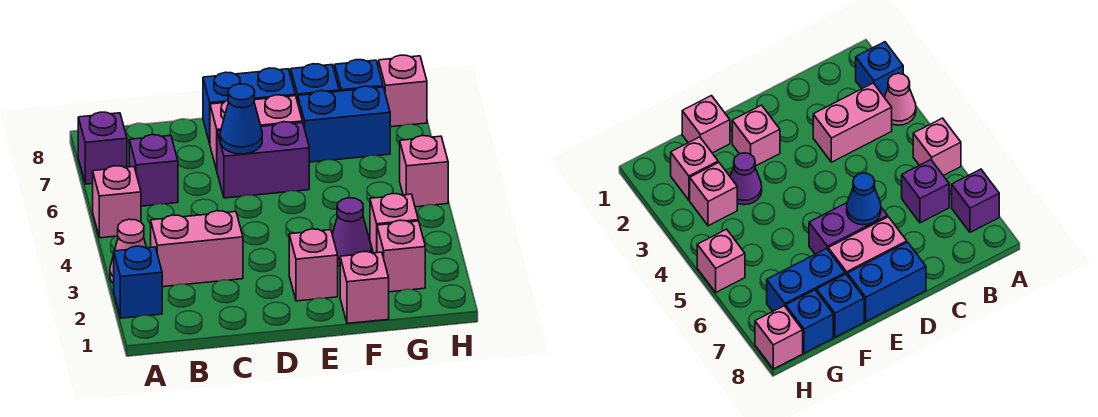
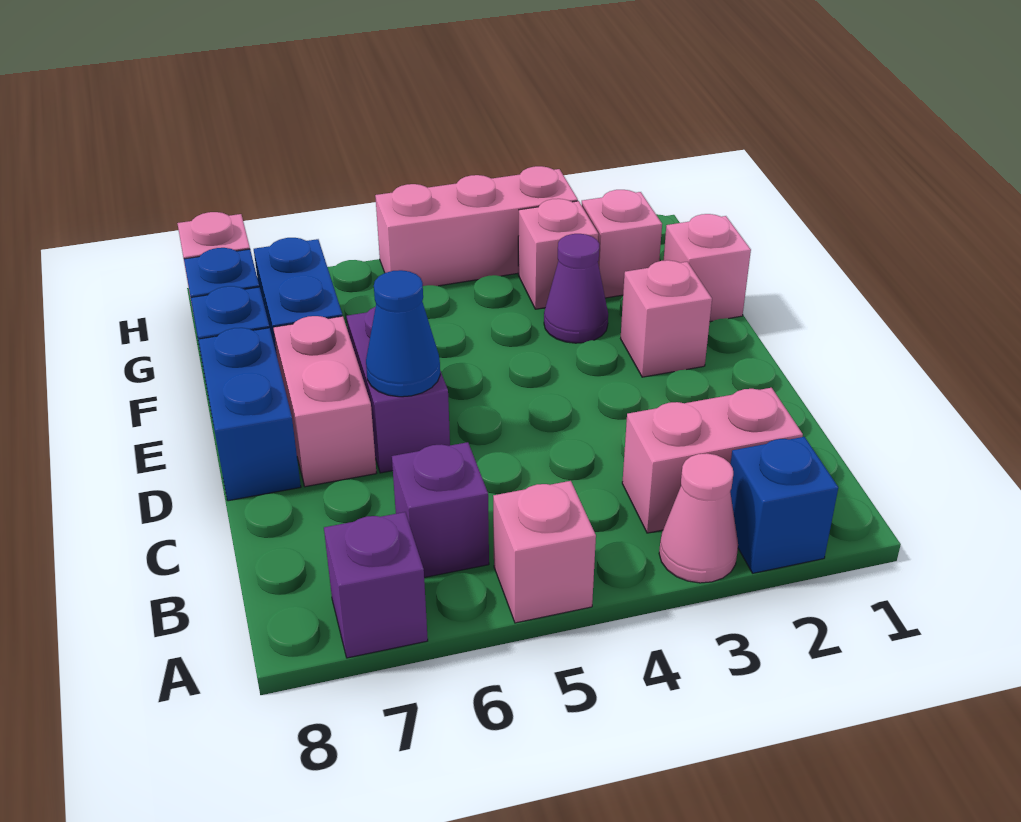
pink 1x2 brick [151,211,243,287] -> pink 1x2 brick turned to [622,388,803,533]
pink 1x1 brick [400,136,448,207] -> pink 1x3 brick [375,166,578,286]

